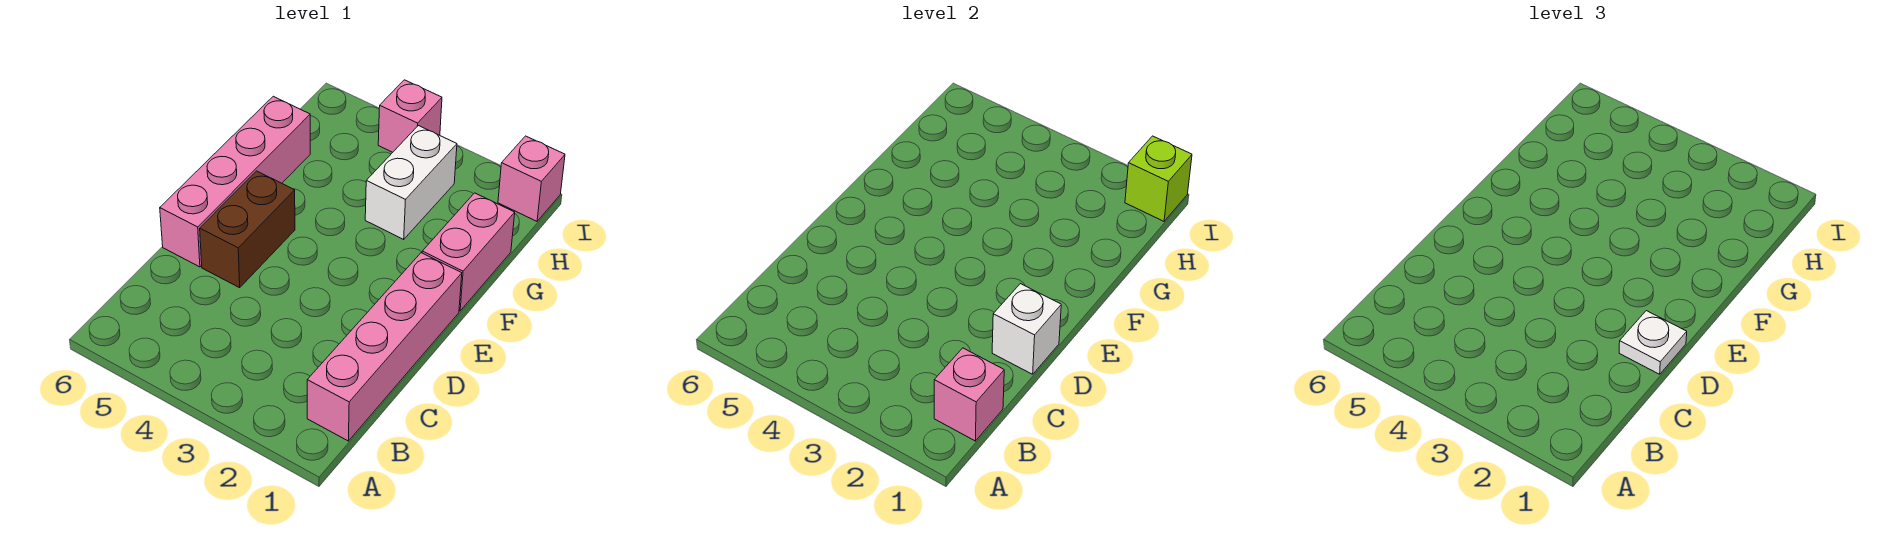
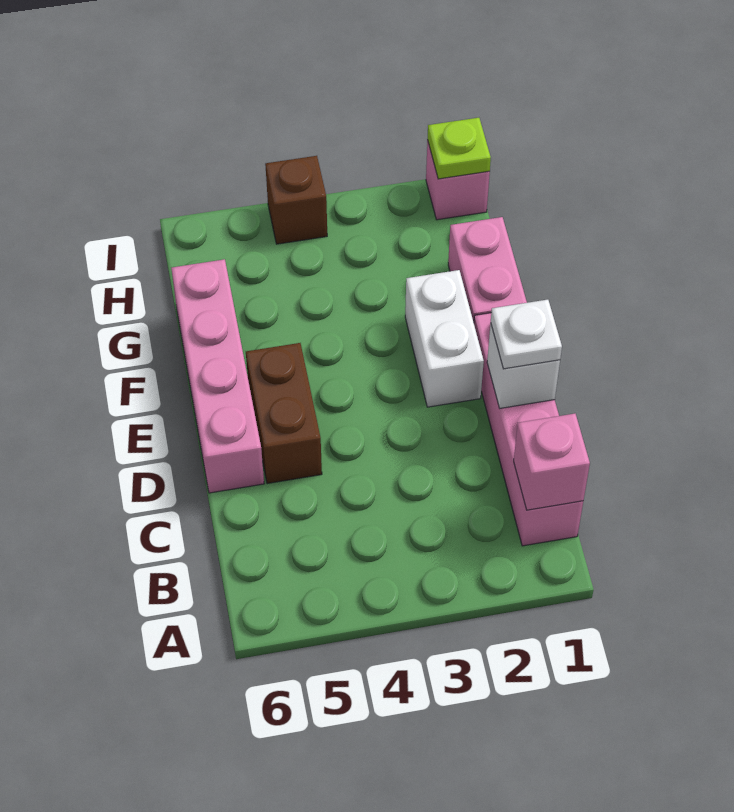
white 1x2 brick [365,126,457,239] -> white 1x2 brick moved to [405,270,484,407]
lime 1x1 brick [1125,136,1192,221] -> lime 1x1 plate [428,118,491,179]
pink 1x1 brick [378,80,442,152] -> brown 1x1 brick [265,156,327,244]

